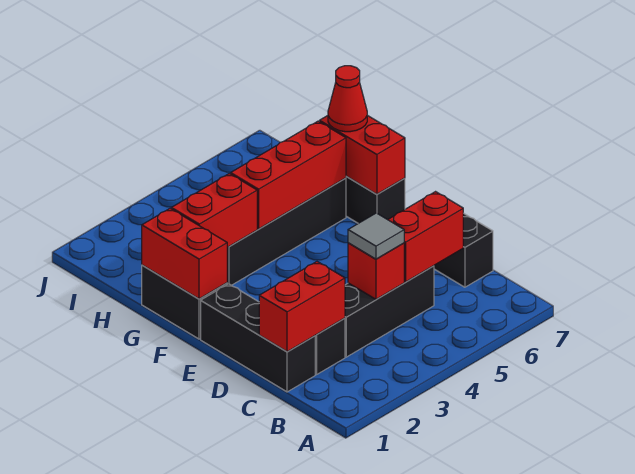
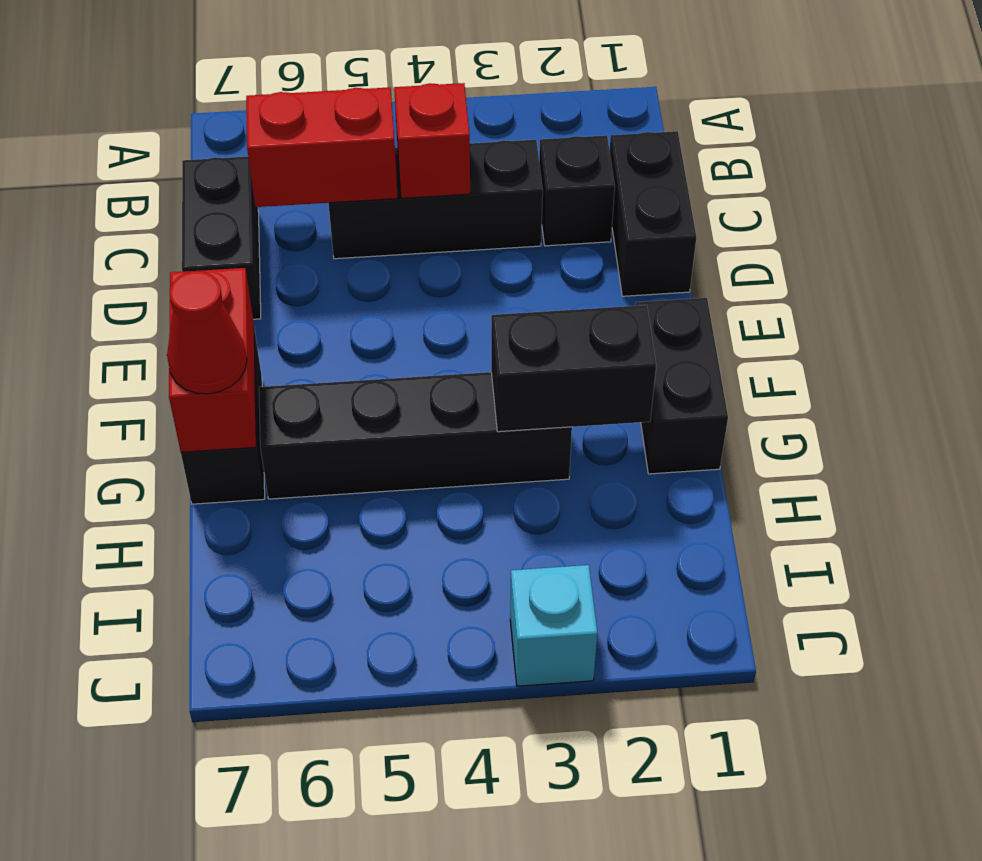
black 1x3 brick [201,284,315,392] -> black 1x2 brick [610,131,696,296]
red 1x2 brick [259,262,345,352] -> none
grey 1x1 tile [348,213,404,259] -> none
red 1x2 brick [142,209,227,299] -> none
red 1x2 brick [171,174,257,247] -> black 1x2 brick [491,305,656,432]
red 1x3 brick [231,121,346,229] -> none
none -> cyan 1x1 brick [510,565,597,686]

